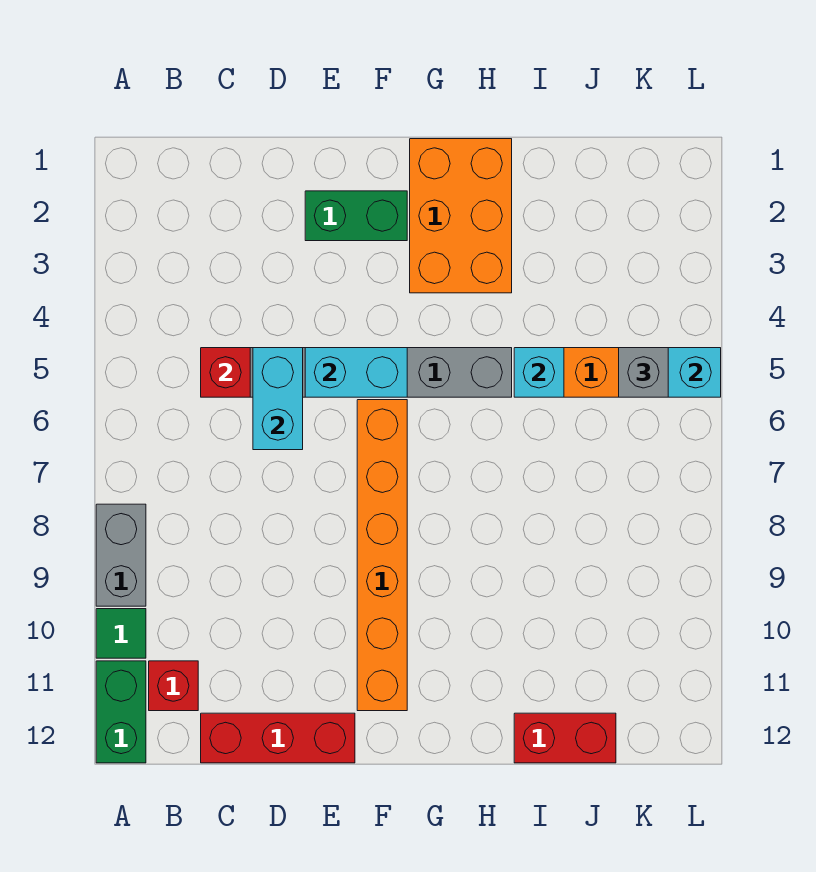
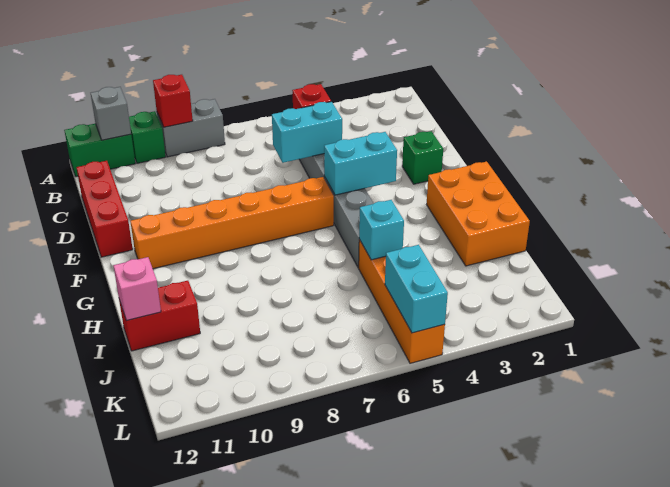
green 1x1 tile [96,609,146,658] -> green 1x1 brick [129,111,166,163]
red 1x1 brick [149,661,198,711] -> red 1x1 brick moved to [153,75,193,127]
green 1x2 brick [305,191,407,241] -> green 1x1 brick [402,131,443,184]
cyan 1x2 brick [305,348,407,397] -> cyan 1x2 brick turned to [324,132,397,195]
orange 2x3 brick [410,139,512,293] -> orange 2x3 brick turned to [427,161,530,266]
red 1x2 brick [514,713,616,763] -> red 1x2 brick turned to [119,281,200,351]
none -> pink 1x1 brick [113,257,161,321]
grey 1x1 brick [619,348,668,397] -> grey 1x1 brick moved to [91,87,131,140]

